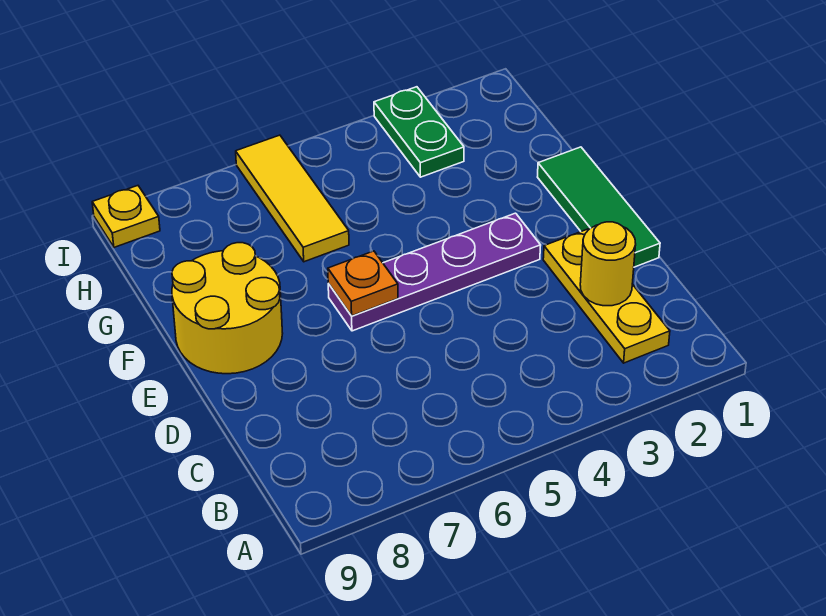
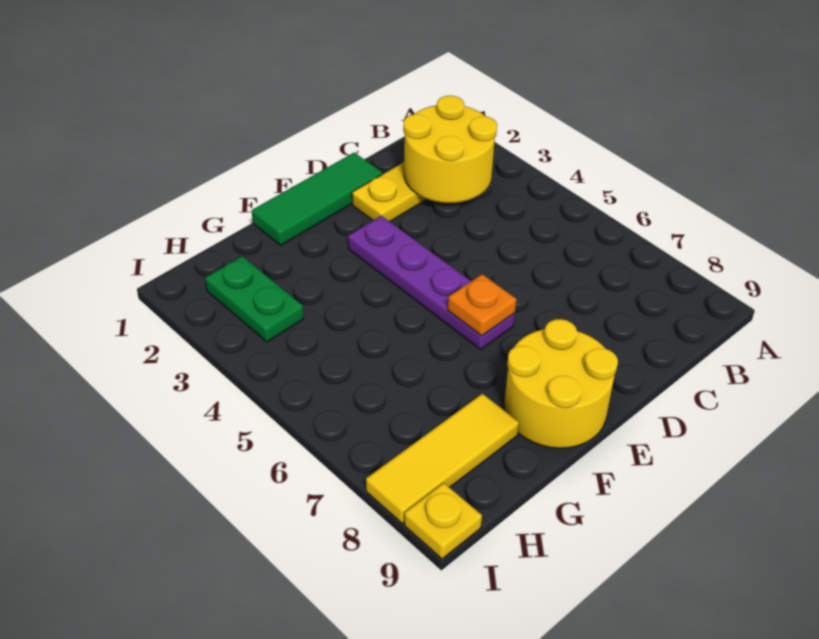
yellow 1x1 round brick [580,222,636,306] -> yellow 2x2 round brick [403,96,497,203]
yellow 1x3 tile [236,135,349,262] -> yellow 1x3 tile moved to [366,394,519,523]
green 1x2 plate [374,87,464,177] -> green 1x2 plate turned to [205,256,304,342]

